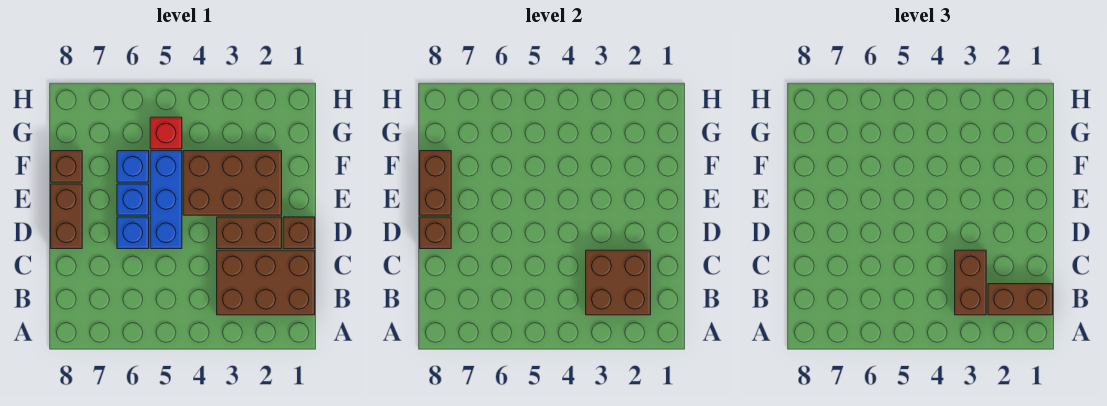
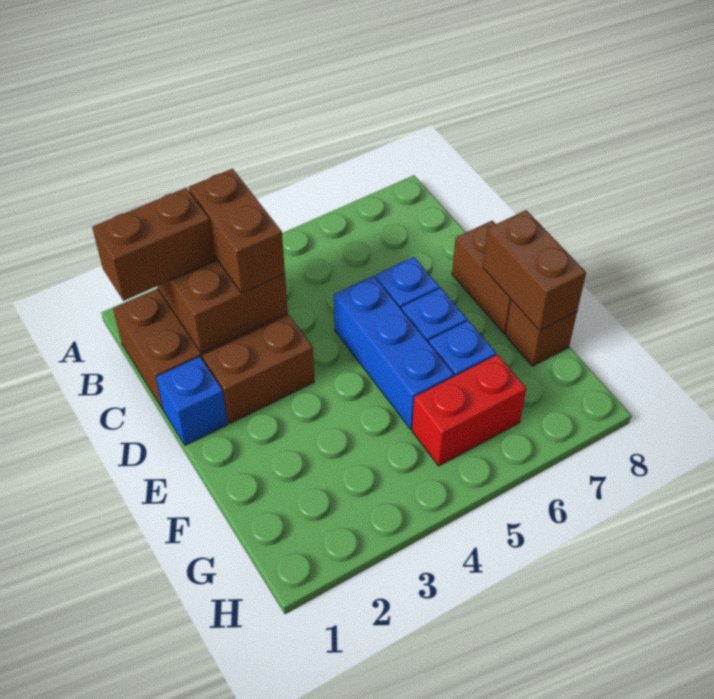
brown 1x1 brick [283,217,315,249] -> blue 1x1 brick [156,357,228,445]
brown 1x1 brick [420,217,451,249] -> none
brown 2x3 brick [183,151,282,215] -> none
red 1x1 brick [150,117,182,149] -> red 1x2 brick [412,355,526,466]

